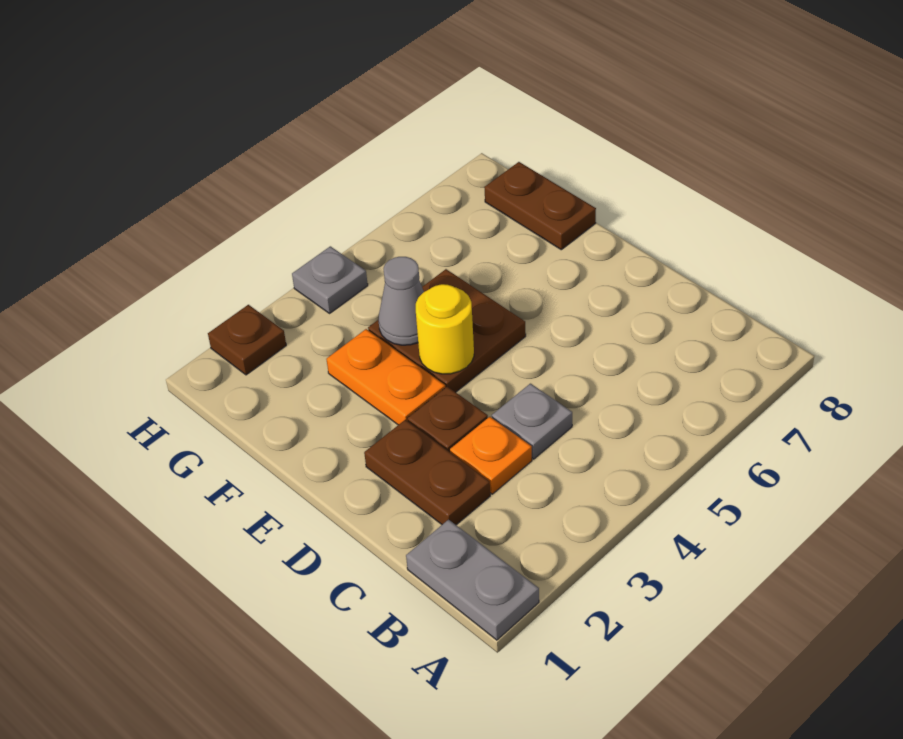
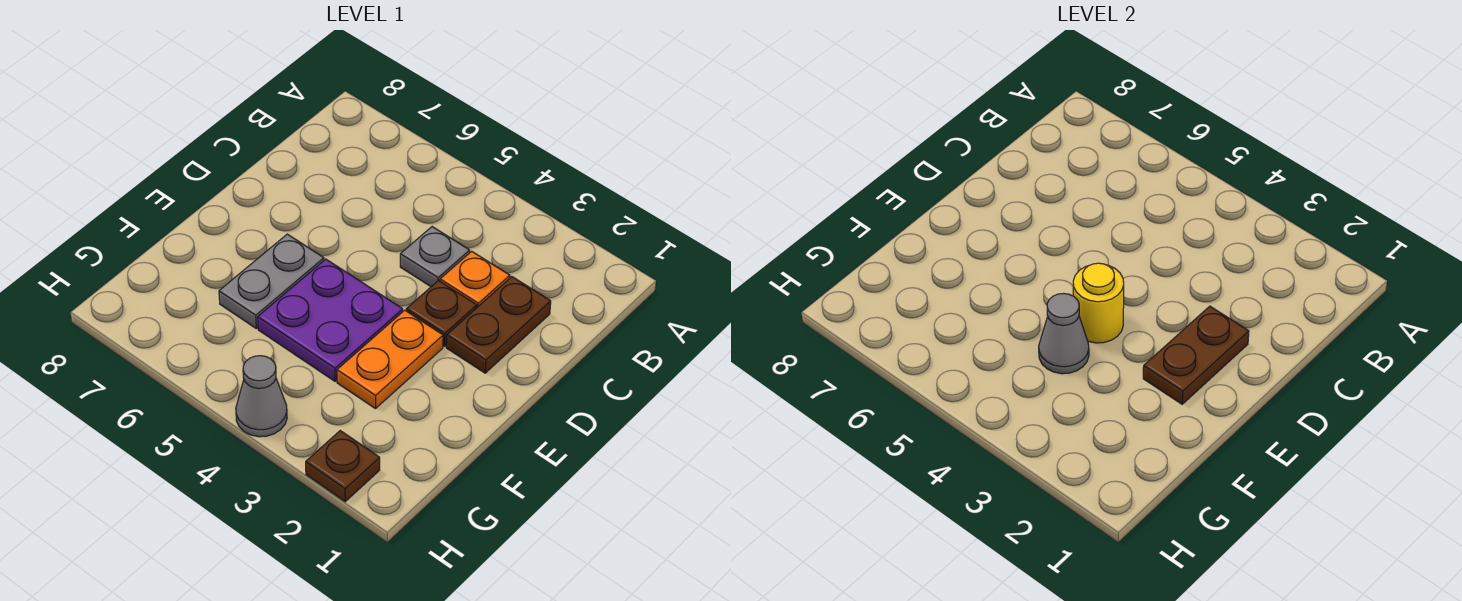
grey 1x2 plate [406,519,539,640] -> grey 1x2 plate moved to [219,234,324,328]
brown 2x2 plate [368,269,526,392] -> purple 2x2 plate [258,259,403,381]
brown 1x2 plate [484,162,596,250] -> brown 1x2 plate moved to [1143,306,1249,404]
grey 1x1 plate [292,246,368,313] -> grey 1x1 cone [236,356,287,437]

